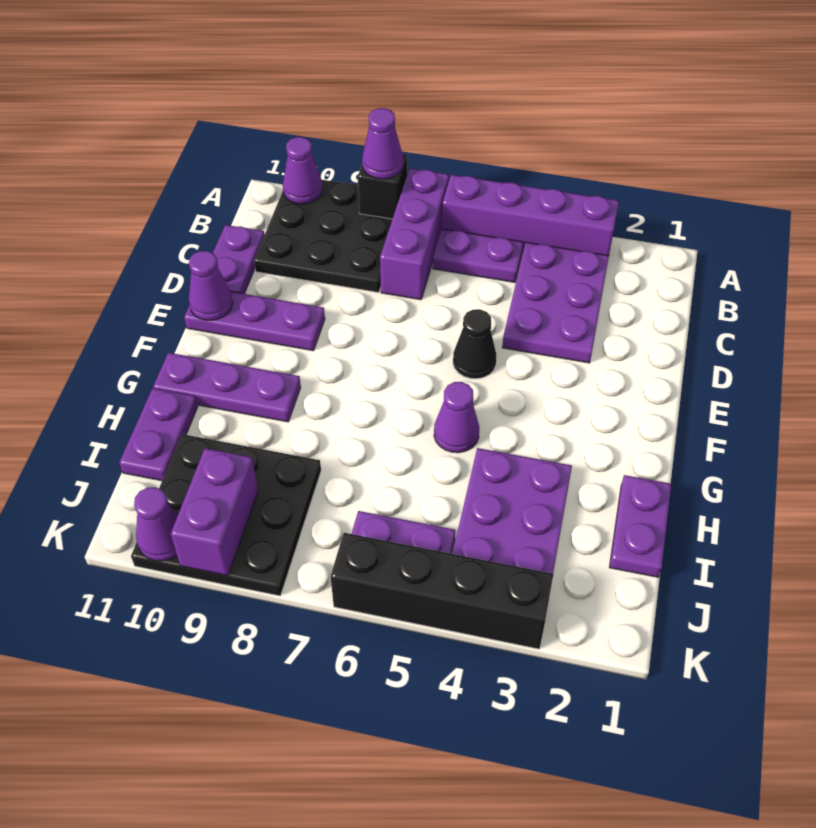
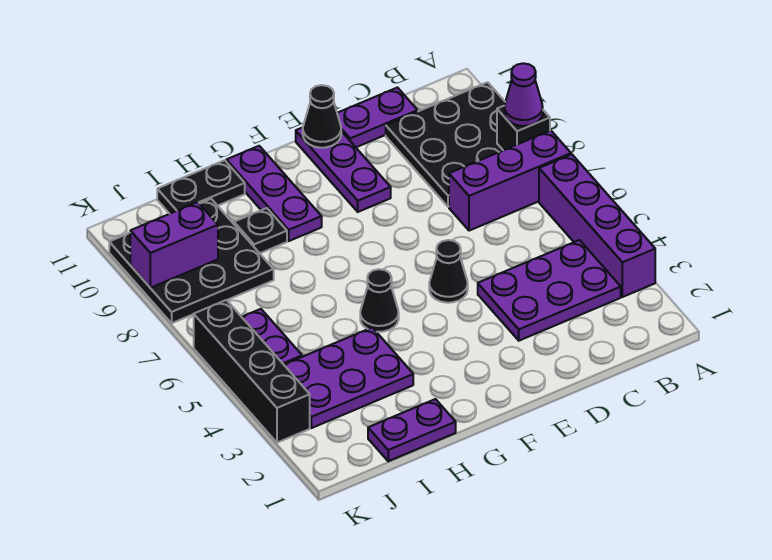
purple 1x1 cone [283,137,323,204] -> none
purple 1x2 plate [433,229,523,282] -> none
purple 1x1 cone [189,251,233,320] -> black 1x1 cone [303,85,341,148]
purple 1x1 cone [434,382,479,453] -> black 1x1 cone [360,269,399,332]
none -> black 1x1 plate [234,208,287,253]
purple 1x2 plate [119,388,198,481] -> black 1x2 plate [157,160,245,214]
purple 1x1 cone [134,487,178,561] -> none

